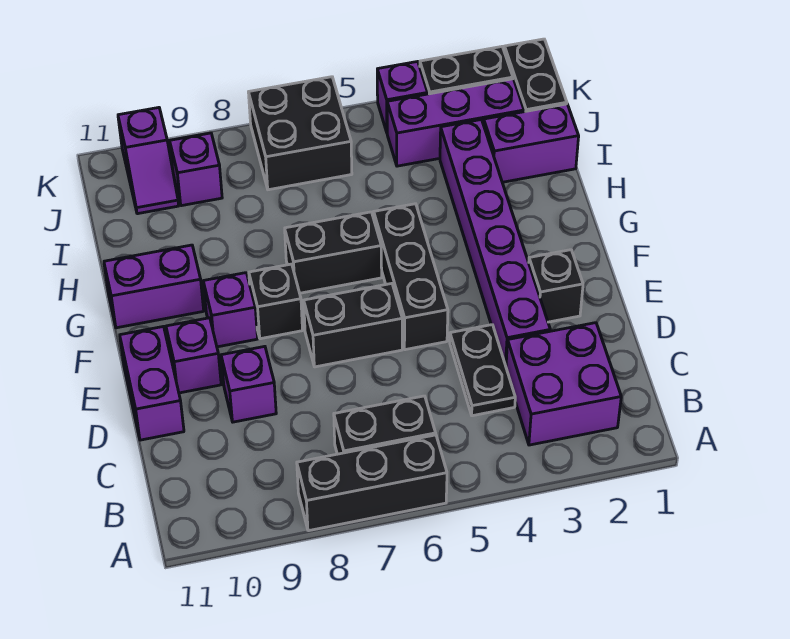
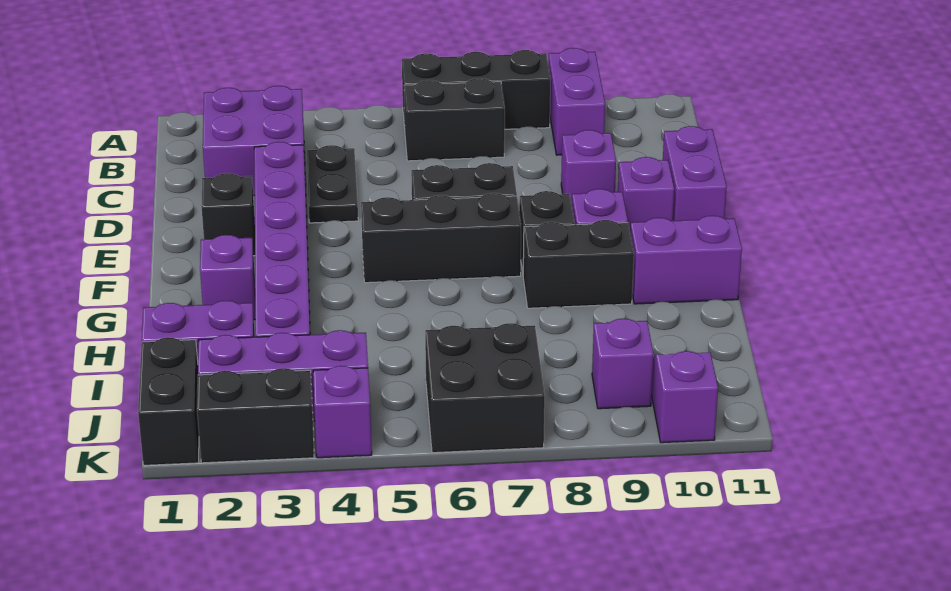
none -> purple 1x2 brick [548,48,605,155]
black 1x3 brick [374,204,448,350] -> black 1x3 brick turned to [361,193,521,283]
none -> purple 1x1 brick [200,235,255,320]
black 1x2 brick [285,212,382,293] -> black 1x2 brick moved to [523,220,634,308]

